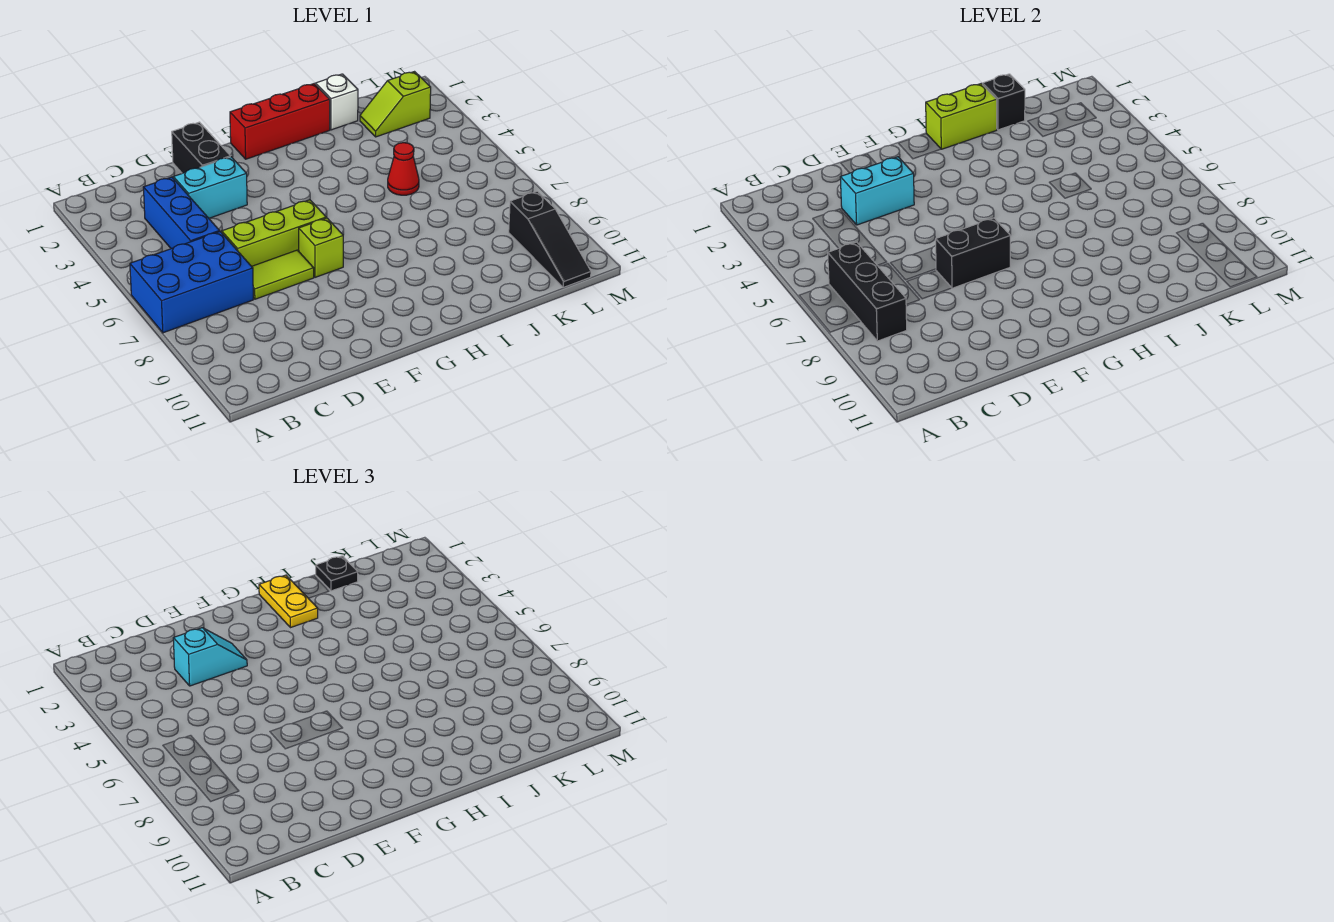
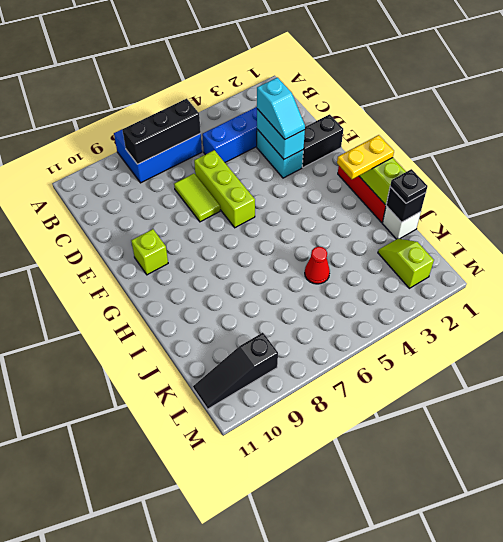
blue 2x3 brick [130,232,253,333] -> blue 2x3 brick turned to [114,130,202,183]
black 1x2 brick [936,218,1010,288] -> none
lime 1x1 brick [299,218,343,277] -> lime 1x1 brick moved to [131,229,168,275]

